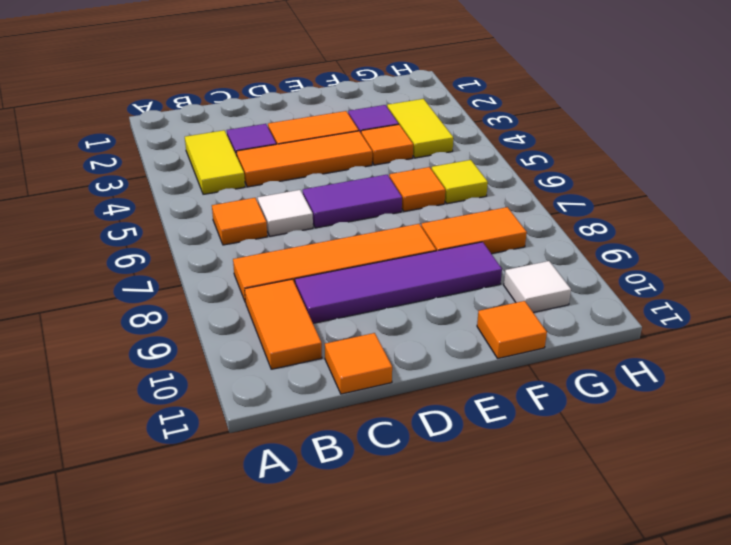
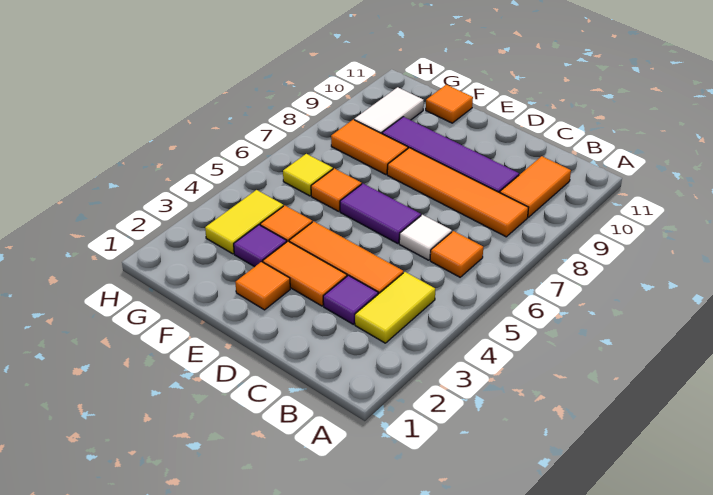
orange 1x1 tile [325,333,392,394] -> orange 1x1 tile moved to [235,262,290,310]
white 1x1 tile [504,261,571,313] -> white 1x2 tile [354,87,424,134]

